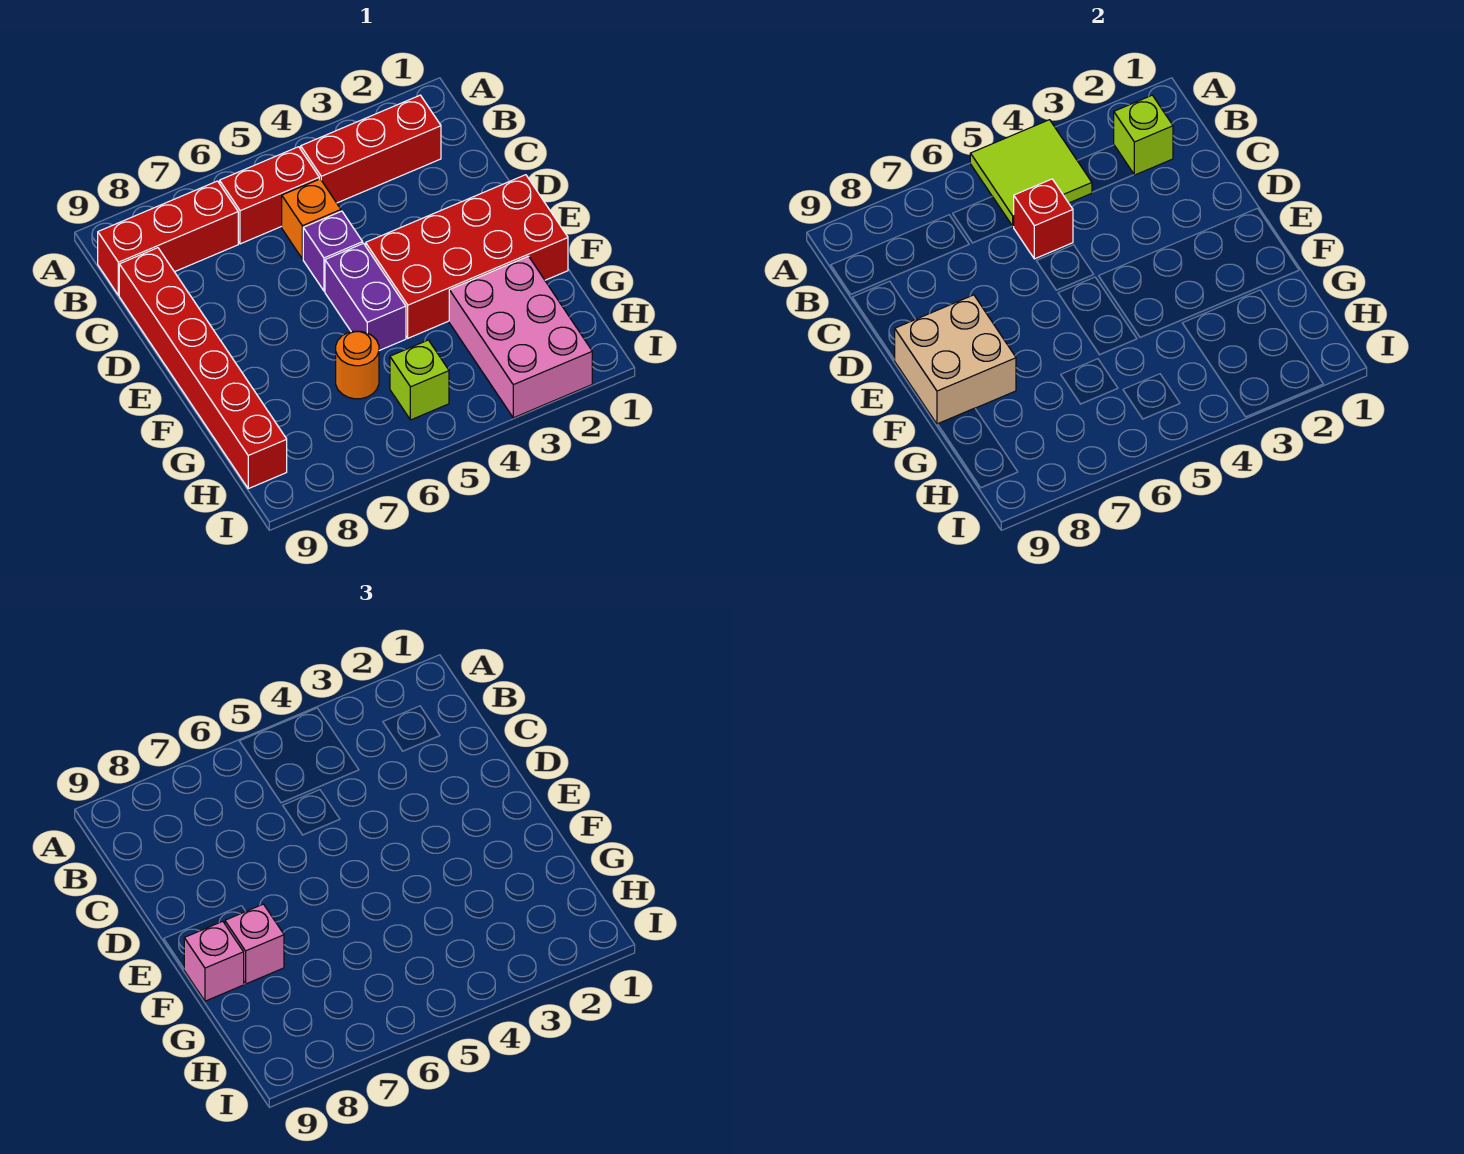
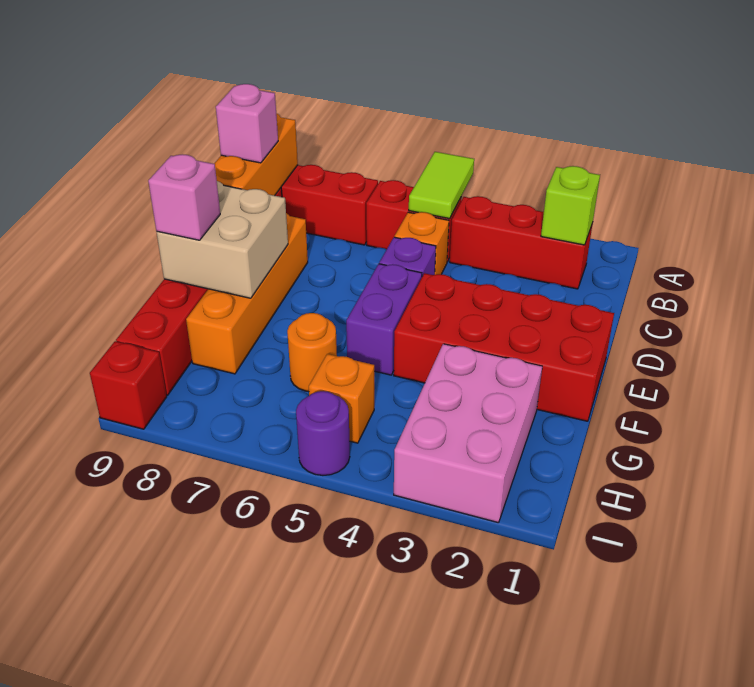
lime 2x2 tile [970,120,1092,226] -> lime 1x2 tile [409,152,474,219]
none -> orange 1x3 brick [214,113,298,196]
red 1x1 brick [1014,179,1073,259] -> red 1x1 brick moved to [90,341,167,429]
none -> orange 1x4 brick [186,213,308,374]
pink 1x1 brick [225,904,284,984] -> pink 1x1 brick moved to [216,84,278,163]
lime 1x1 brick [390,340,449,420] -> orange 1x1 brick [309,354,374,443]
none -> purple 1x1 round brick [296,391,350,475]

